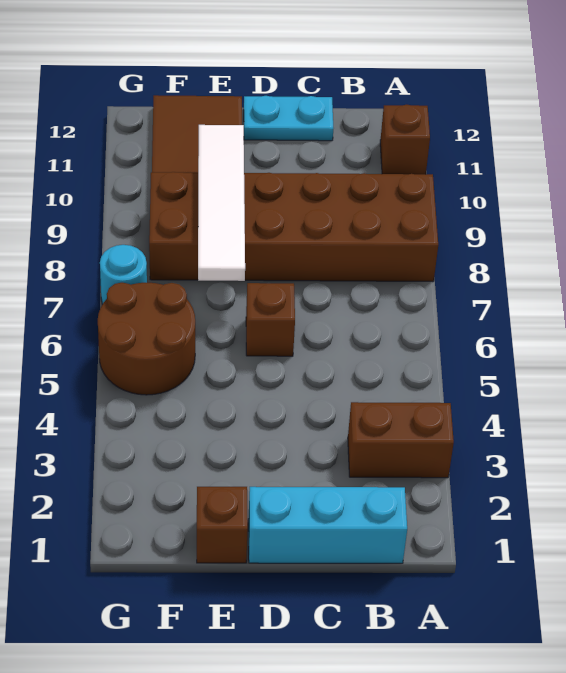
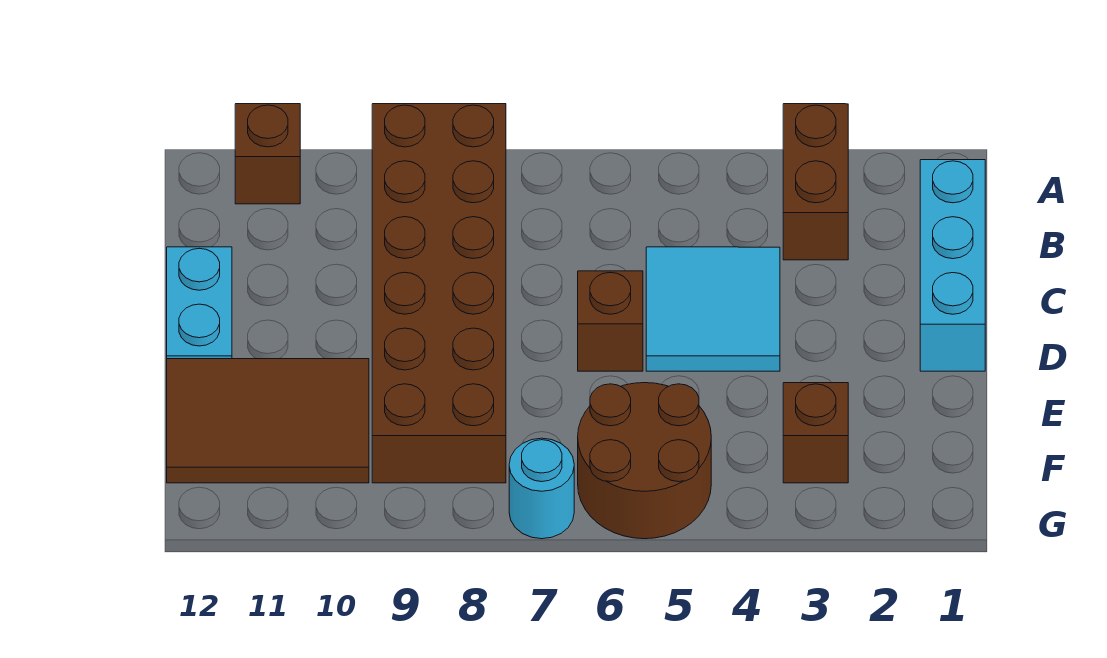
none -> cyan 2x2 tile [646,247,780,371]
brown 1x1 brick [197,487,248,563] -> brown 1x1 brick moved to [783,383,848,483]
white 1x4 tile [198,125,245,281] -> none

